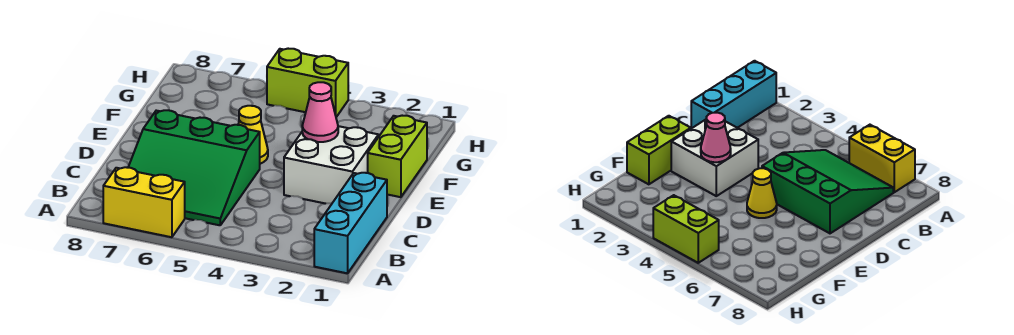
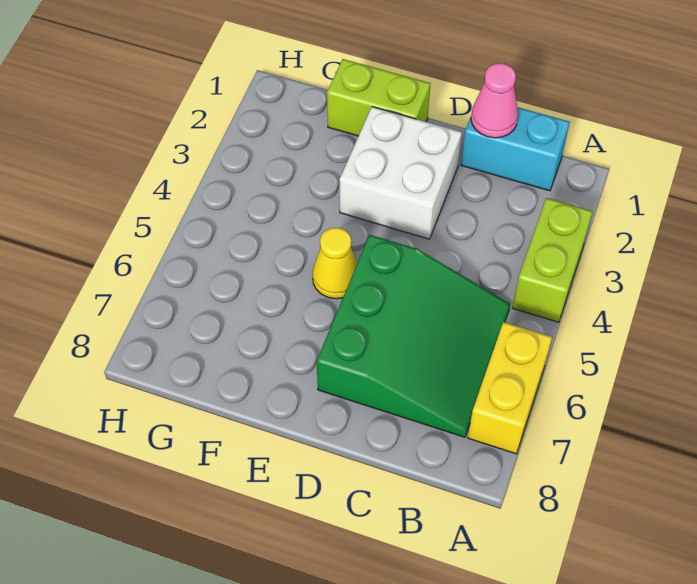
cyan 1x3 brick [314,173,387,273] -> cyan 1x2 brick [461,107,570,191]
pink 1x1 cone [302,82,338,142] -> pink 1x1 cone moved to [471,63,518,138]
lime 1x2 brick [267,49,348,117] -> lime 1x2 brick moved to [512,198,593,322]

